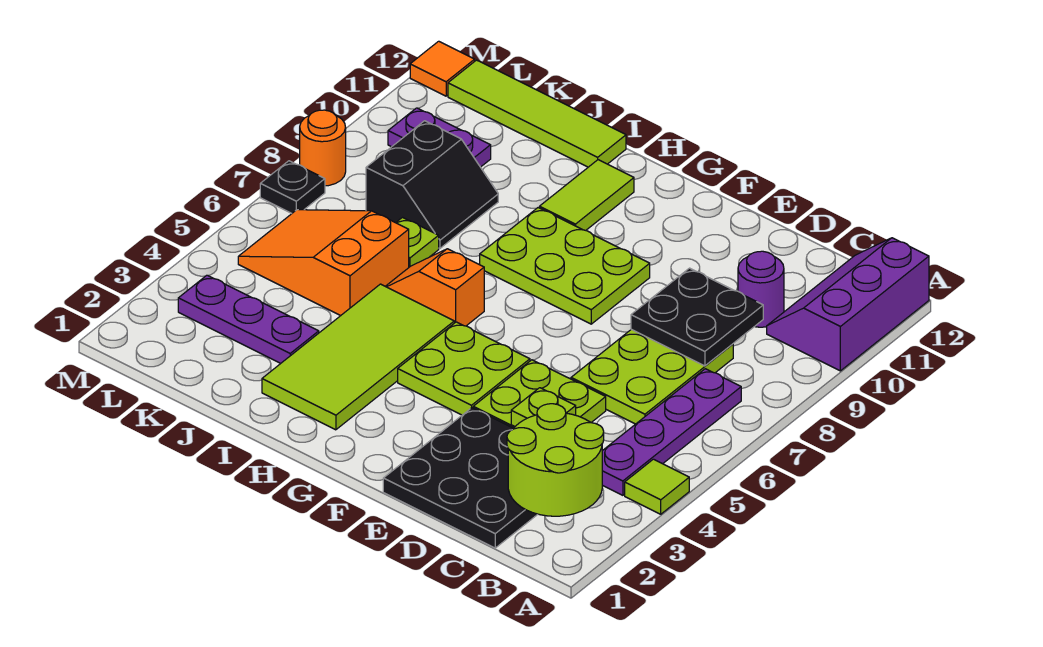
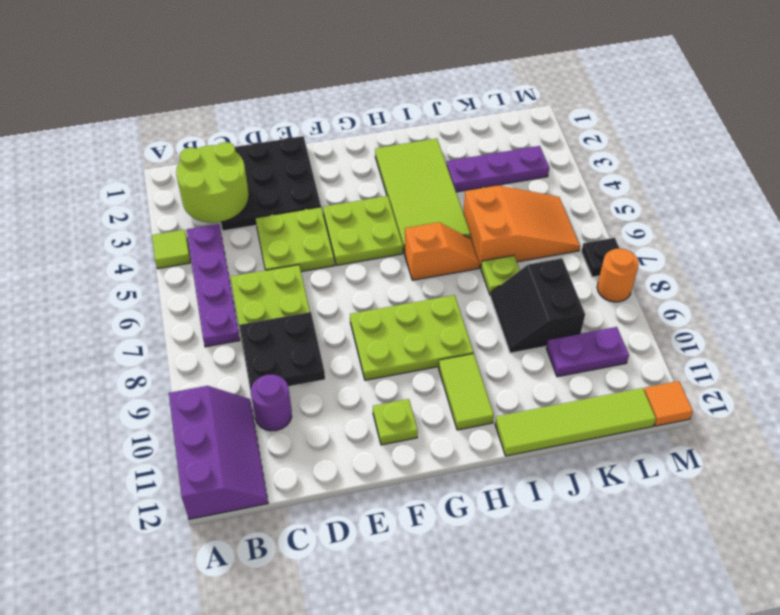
lime 1x1 plate [511,388,576,426] -> lime 1x1 plate moved to [373,399,418,445]

